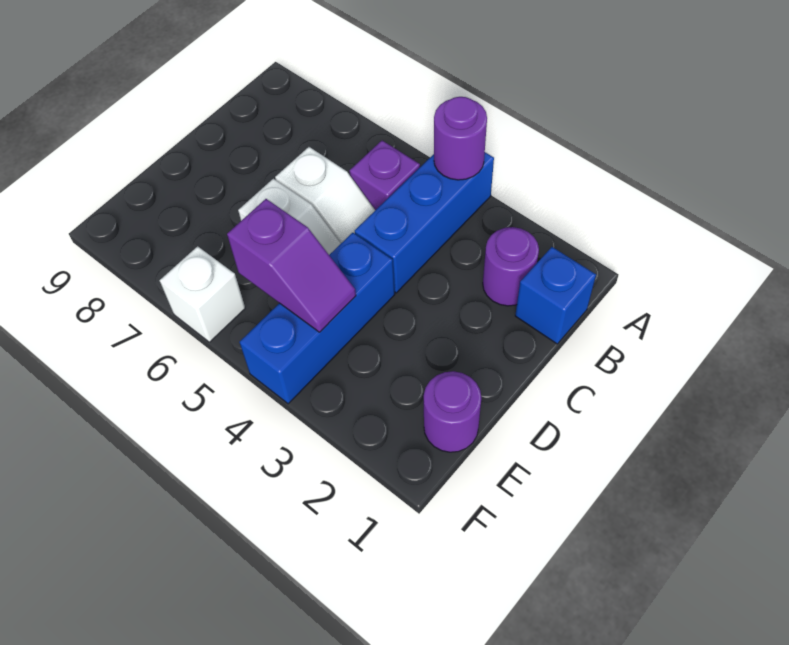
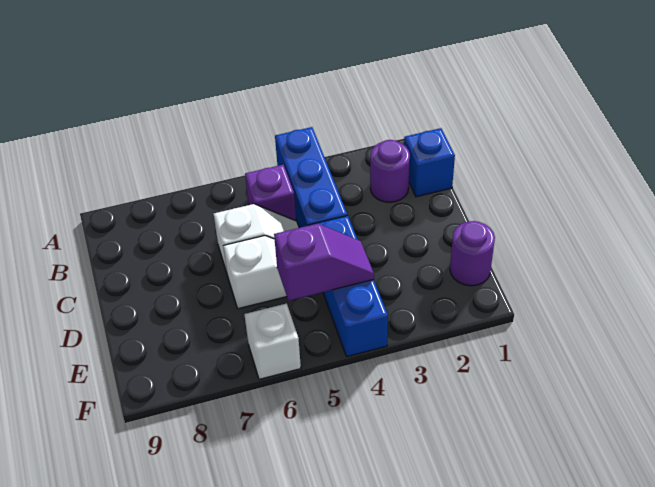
purple 1x1 round brick [434,97,487,180] -> none

